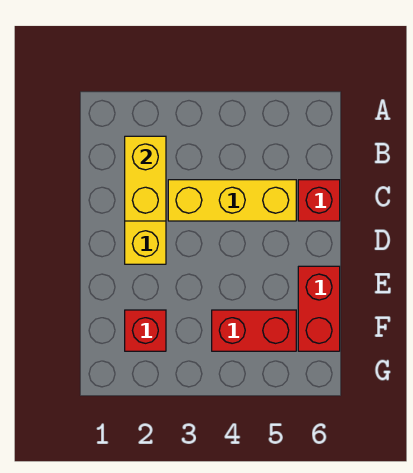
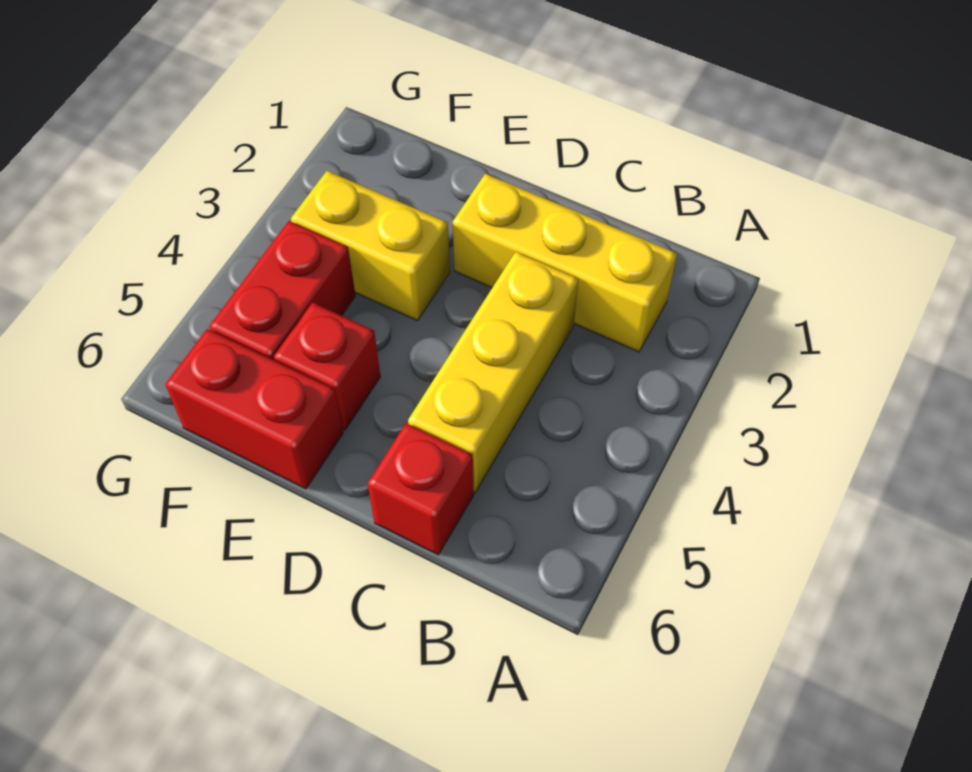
yellow 1x2 brick [125,136,166,221] -> yellow 1x2 brick moved to [291,171,450,321]
red 1x1 brick [125,310,166,351] -> red 1x1 brick moved to [274,303,381,430]

